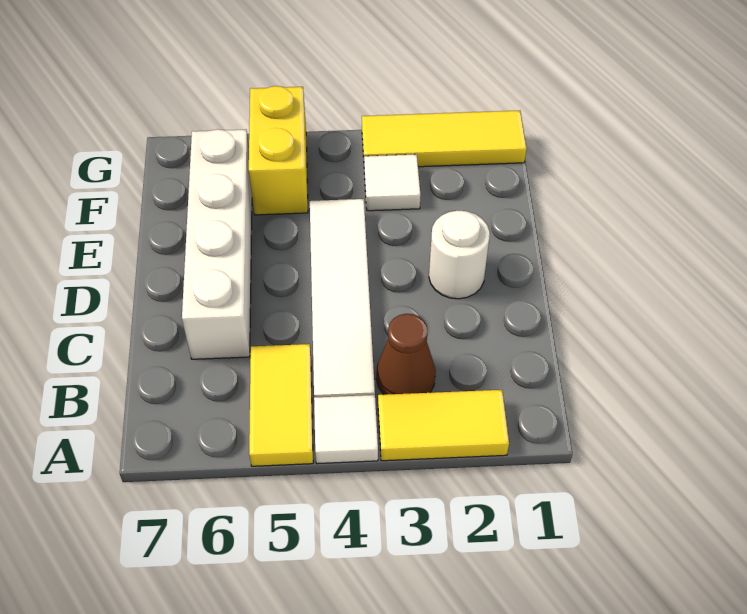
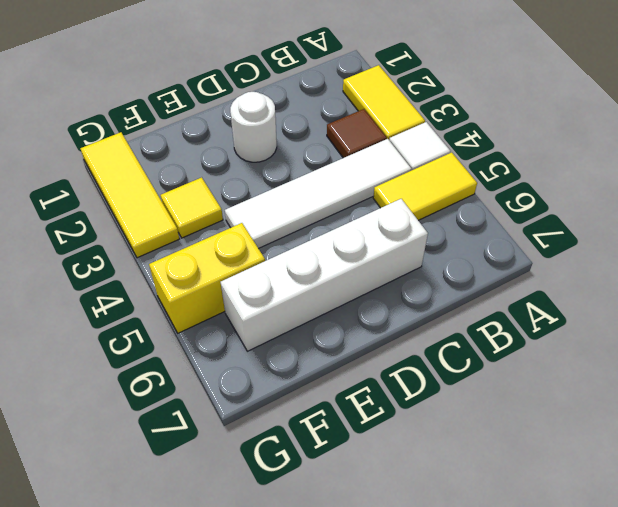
brown 1x1 cone [376,314,436,395] -> brown 1x1 tile [327,109,387,158]
white 1x1 tile [364,154,420,211] -> yellow 1x1 tile [161,177,223,238]

